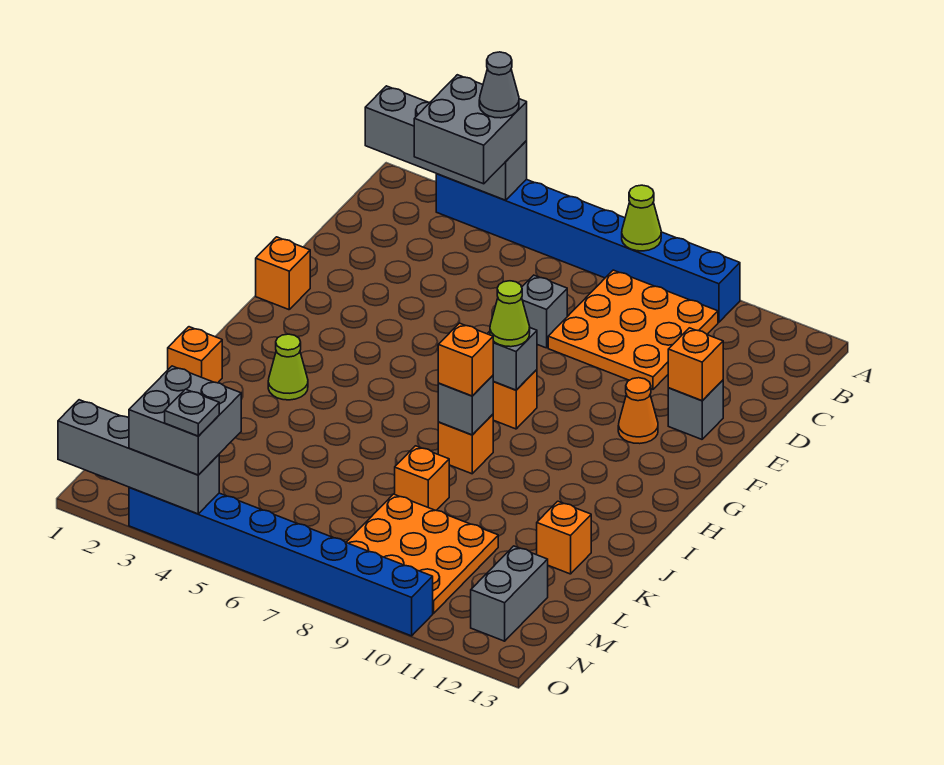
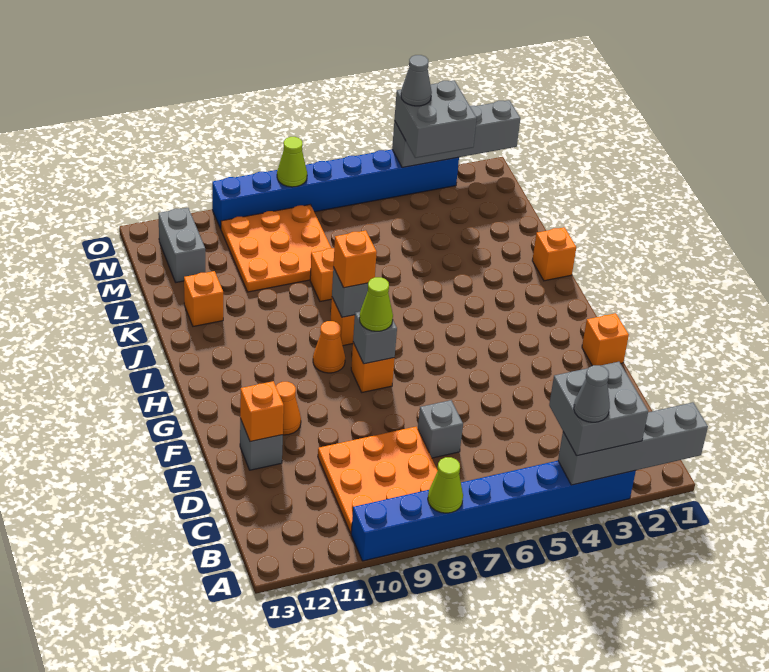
none -> orange 1x1 cone [313,321,345,373]
lime 1x1 cone [268,334,308,400] -> lime 1x1 cone moved to [277,137,307,187]
grey 1x1 plate [165,389,219,436] -> grey 1x1 cone [401,55,432,106]

